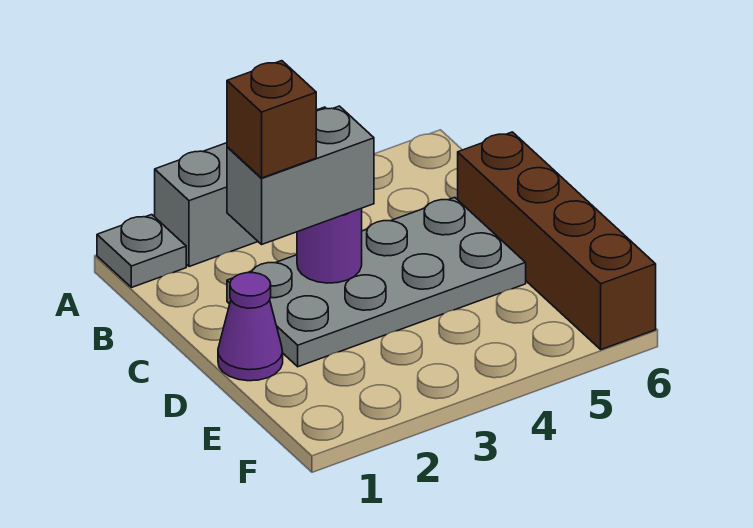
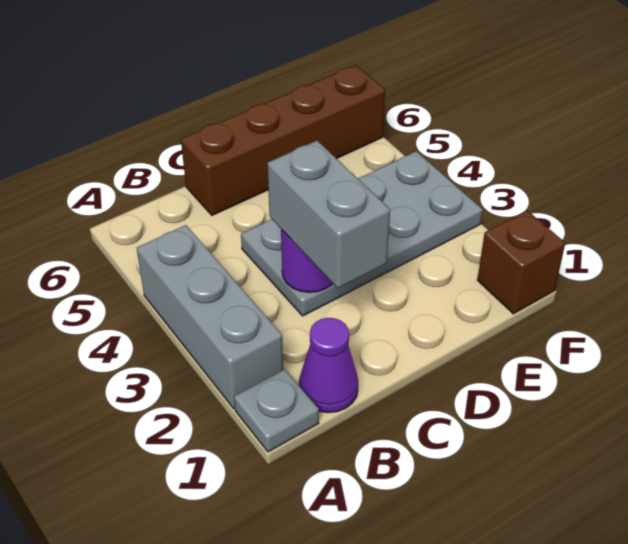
grey 2x4 plate [227,197,526,367] -> grey 2x4 plate turned to [241,151,482,316]
brown 1x1 brick [227,61,316,178] -> brown 1x1 brick moved to [477,210,565,314]
purple 1x1 cone [218,273,283,381] -> purple 1x1 cone moved to [299,318,358,413]

